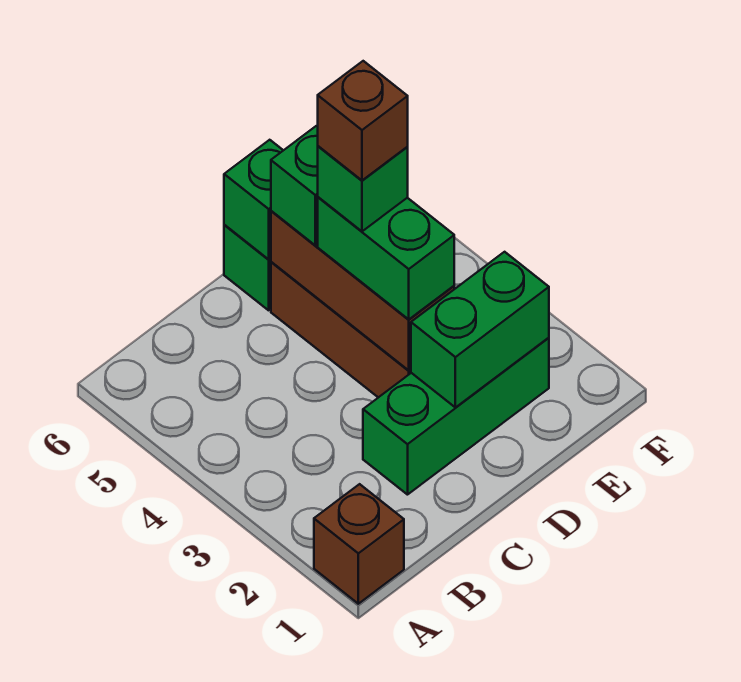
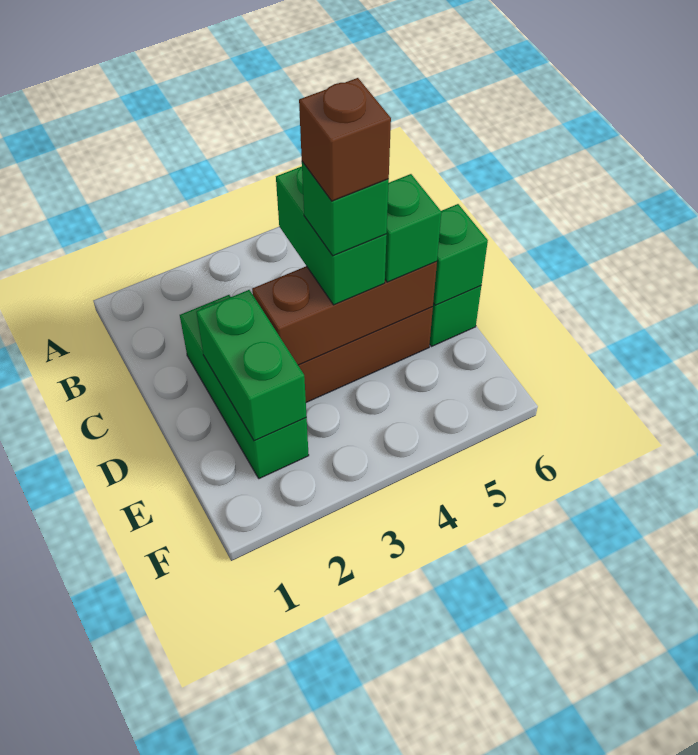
brown 1x1 brick [314,484,404,604] -> none
green 1x2 brick [318,197,454,320] -> green 1x2 brick turned to [276,166,387,305]

